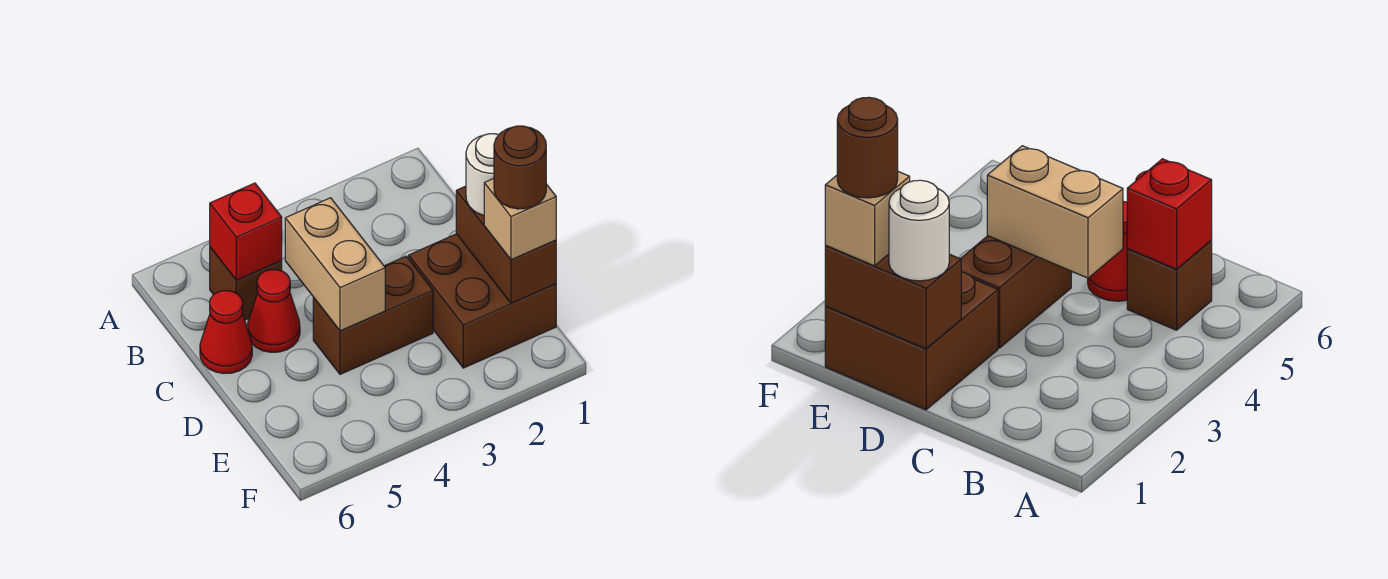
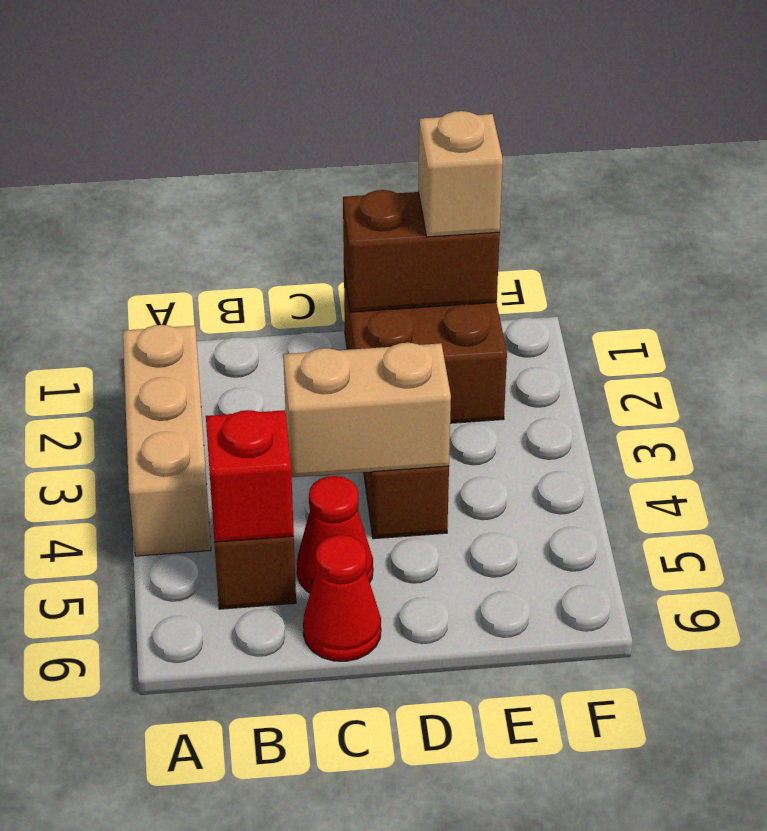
none -> tan 1x3 brick [123,325,211,556]
white 1x1 round brick [466,134,498,215] -> none
brown 1x1 round brick [494,126,546,209] -> none

